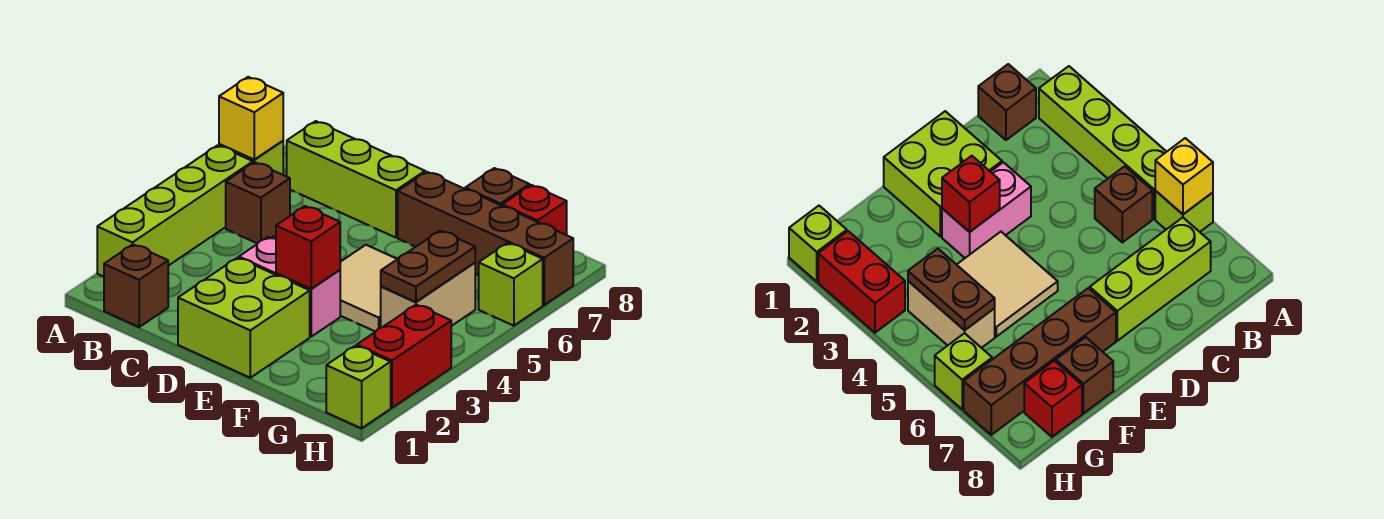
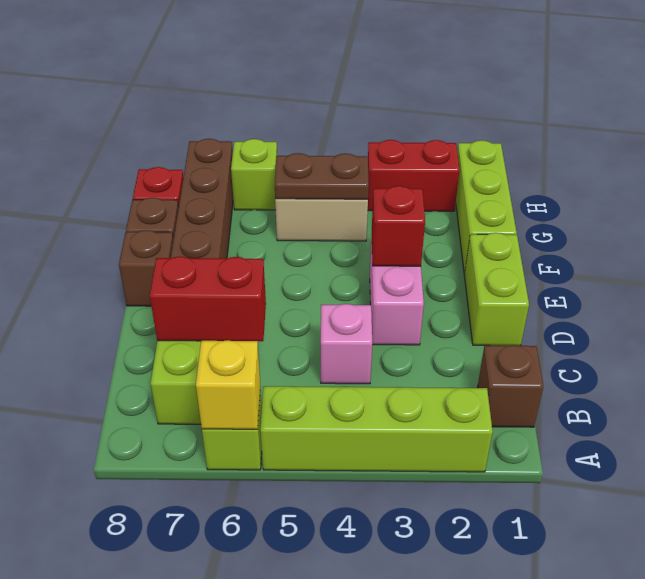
brown 1x1 brick [226,162,290,244] -> brown 1x1 brick moved to [119,230,173,306]
none -> pink 1x1 brick [321,304,372,384]
none -> red 1x2 brick [150,256,266,341]
lime 2x2 brick [178,258,310,378] -> lime 1x2 brick [464,233,529,346]
tan 2x2 tile [340,245,397,332] -> none
lime 1x1 brick [326,346,391,428] -> lime 1x3 brick [456,140,517,274]

